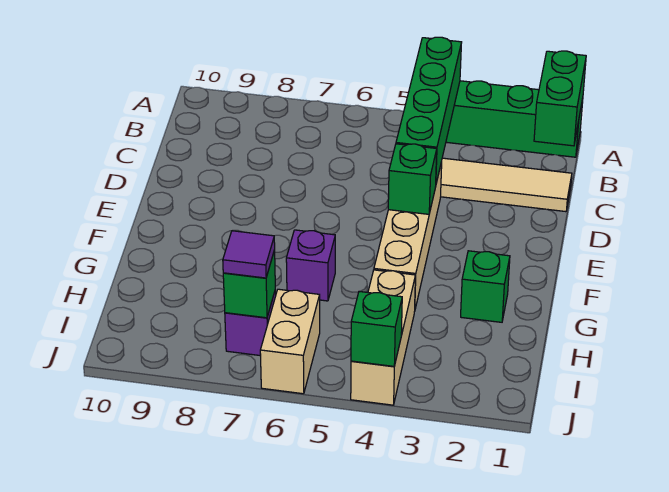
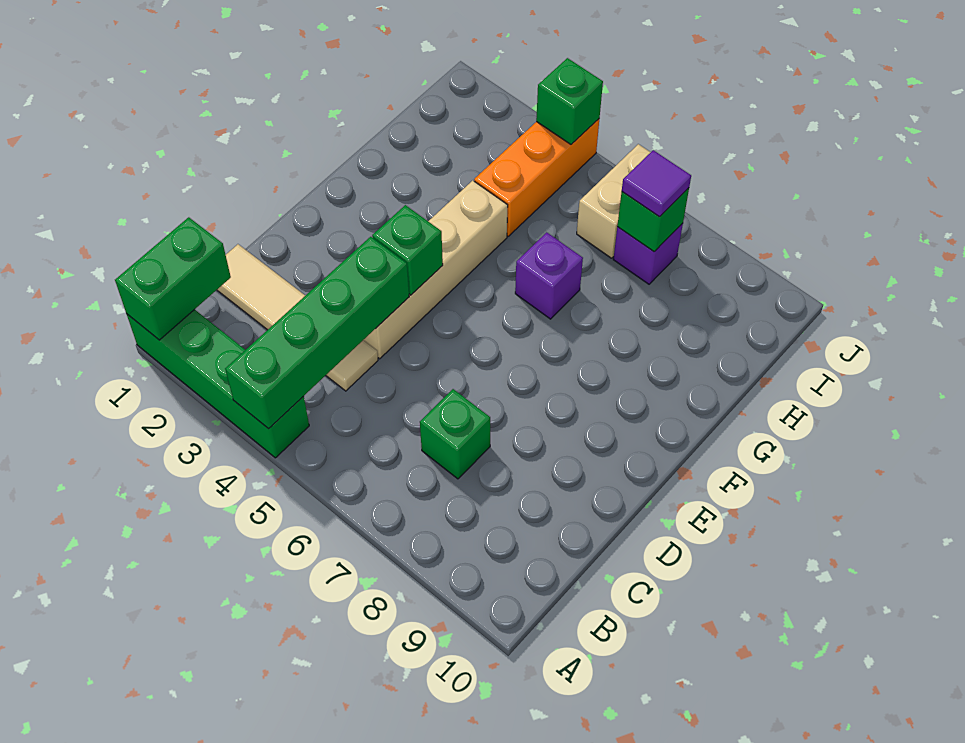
green 1x1 brick [461,251,510,322] -> green 1x1 brick moved to [420,389,490,479]
tan 1x3 brick [351,270,415,405] -> orange 1x3 brick [474,119,599,236]

